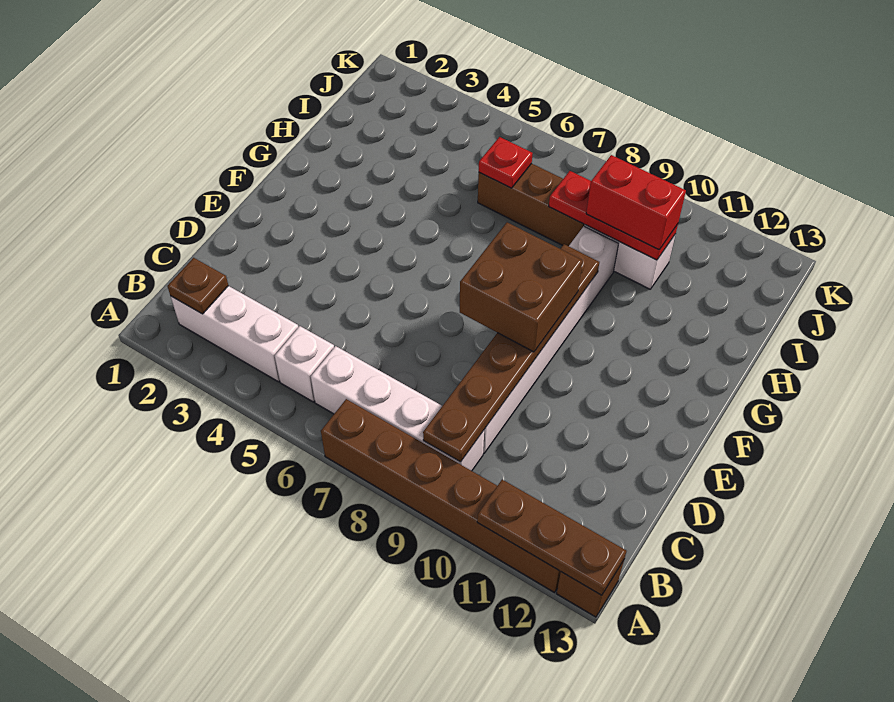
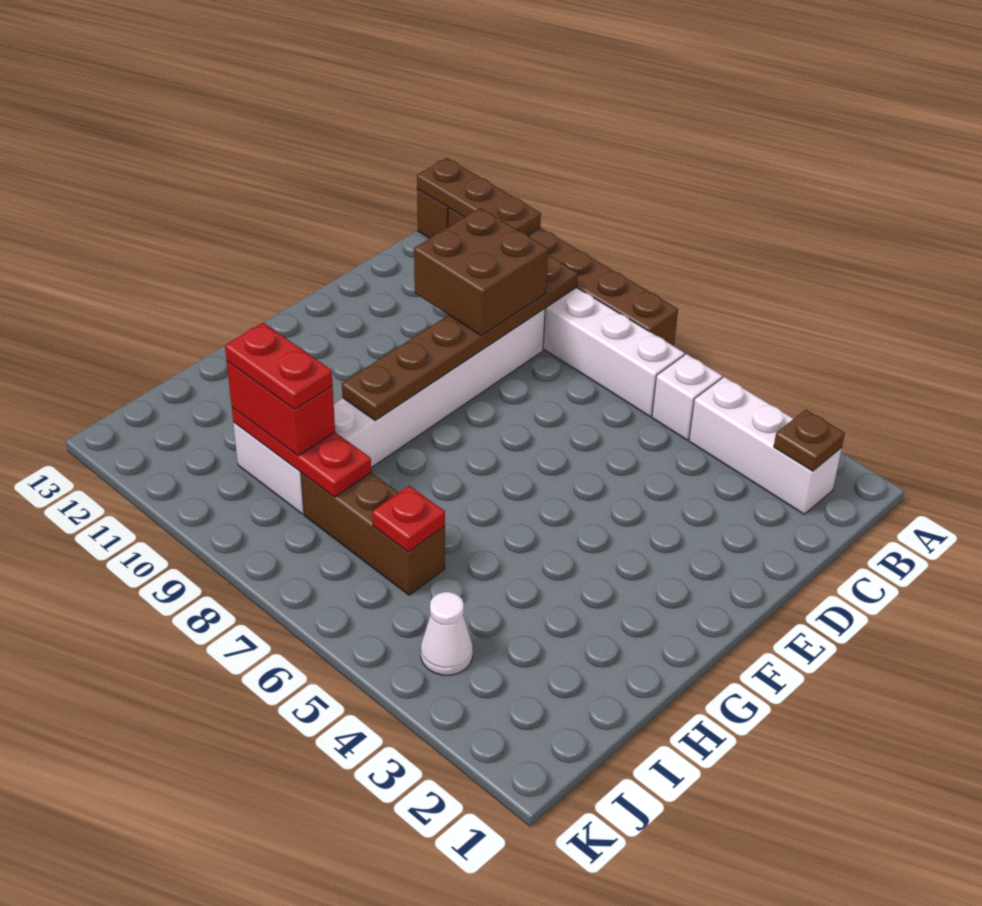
brown 2x2 brick [460,222,582,352] -> brown 2x2 brick moved to [414,208,548,336]
none -> red 1x2 plate [225,323,333,409]
none -> white 1x1 cone [421,592,473,675]

